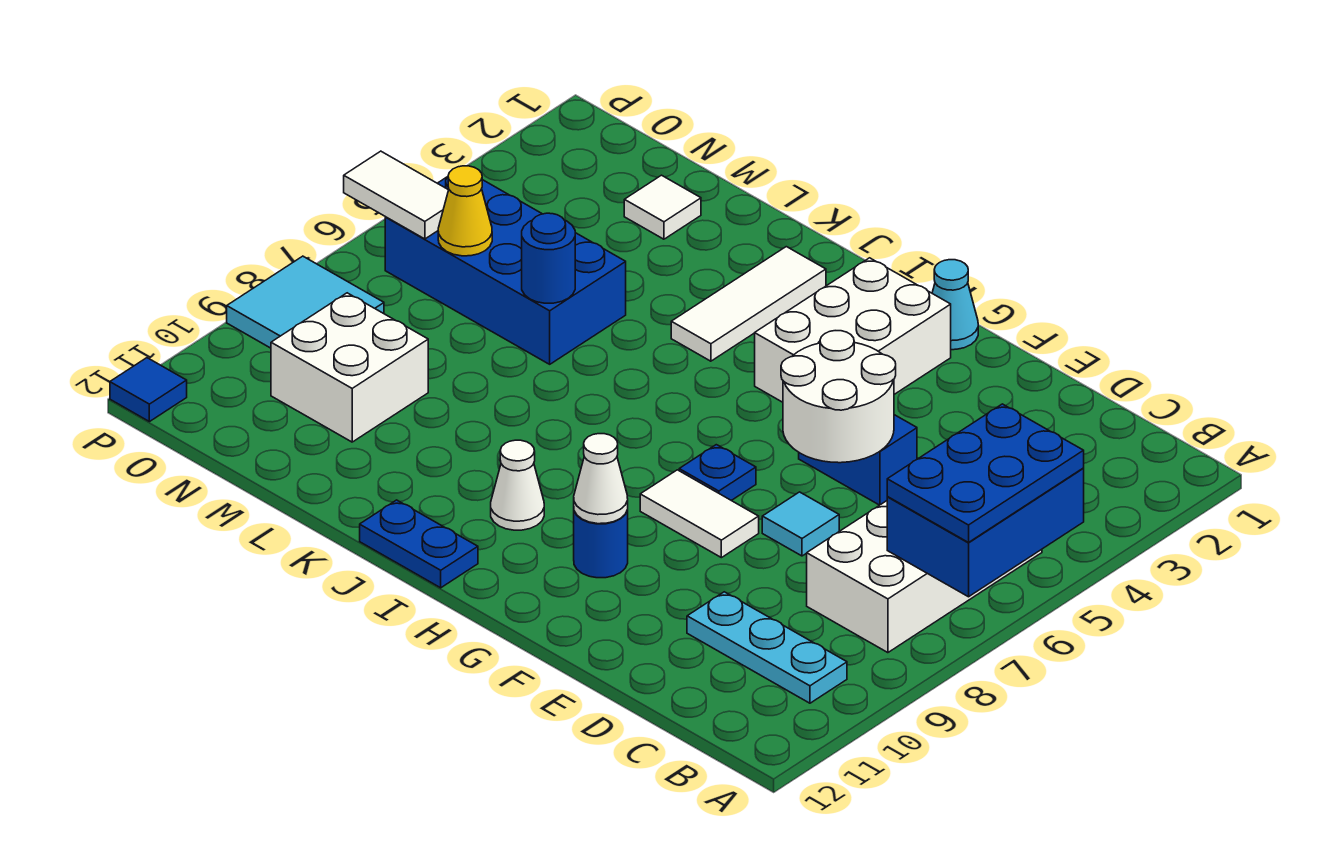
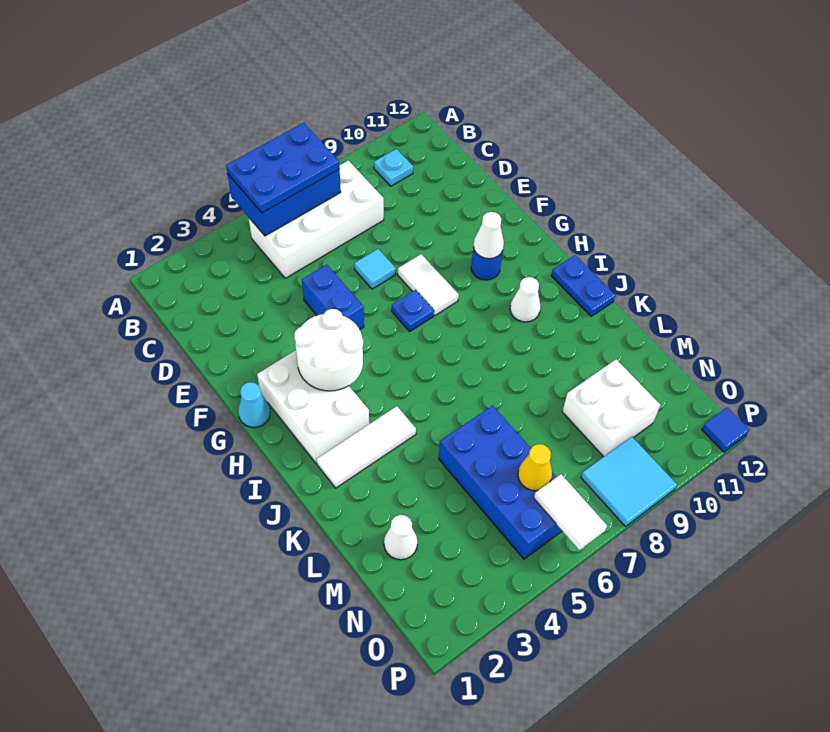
cyan 1x3 plate [687,592,847,703] -> cyan 1x1 plate [374,149,413,186]
white 2x2 round brick [781,331,896,463] -> white 2x2 round brick moved to [294,309,363,391]
white 2x3 brick [755,258,951,402] -> white 2x3 brick turned to [257,350,369,463]
blue 1x1 round brick [522,213,575,303] -> none
white 1x1 tile [624,175,701,239] -> white 1x1 cone [384,515,417,560]

